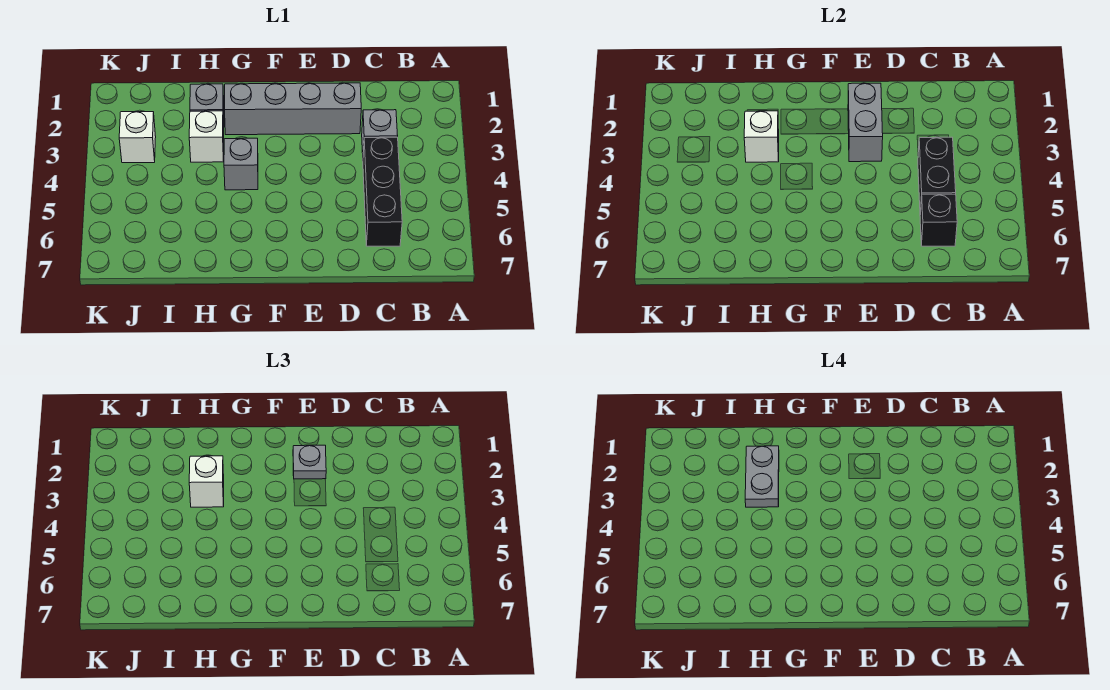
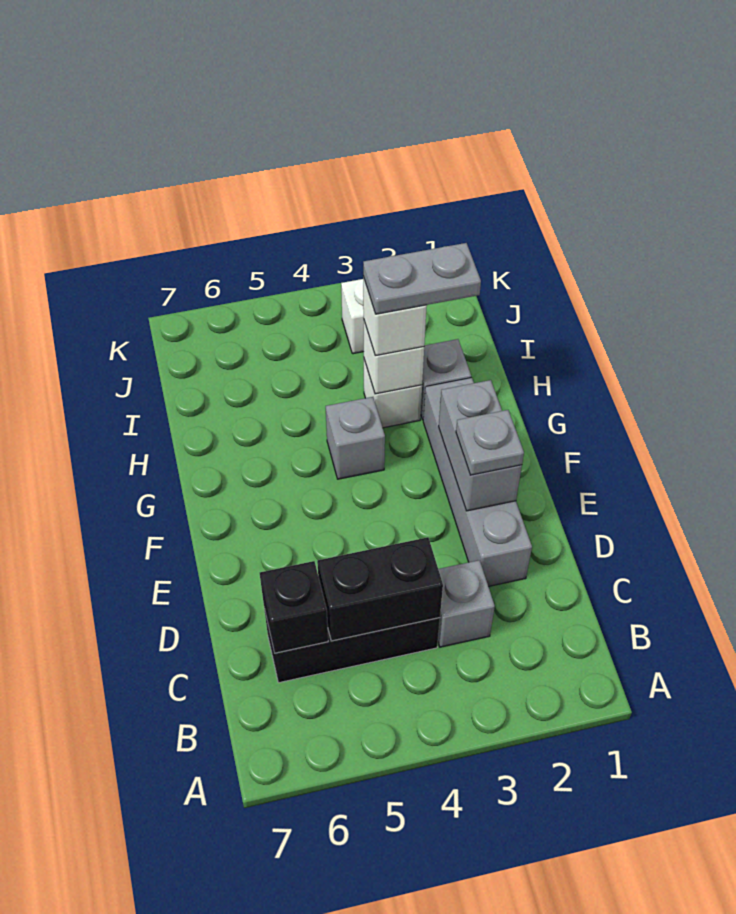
grey 1x2 brick [848,83,883,162] -> grey 1x2 brick turned to [439,380,522,511]

